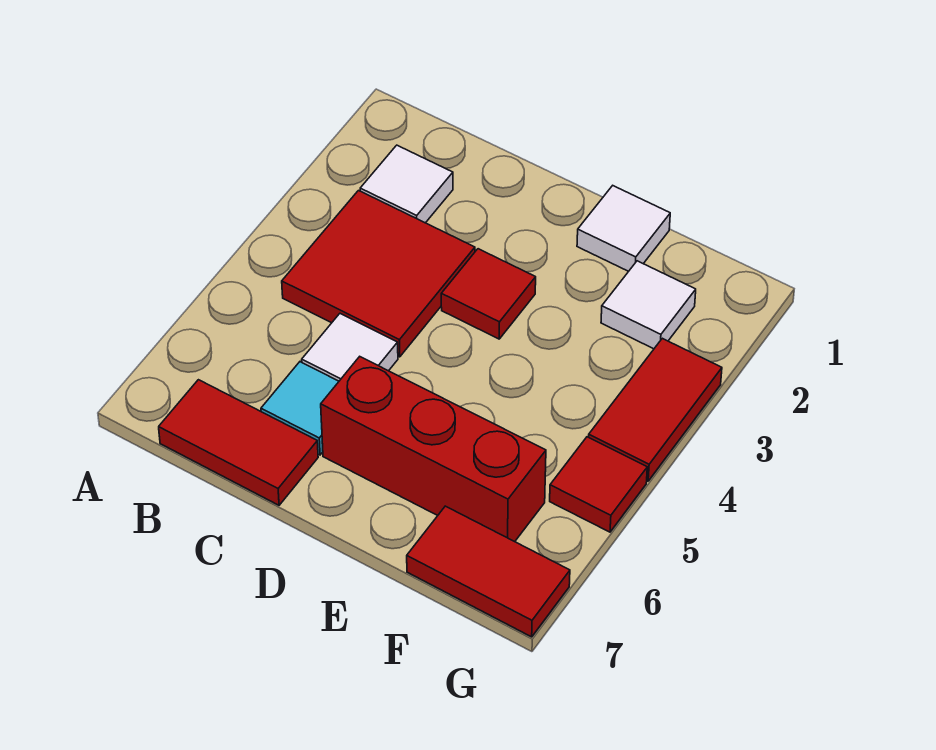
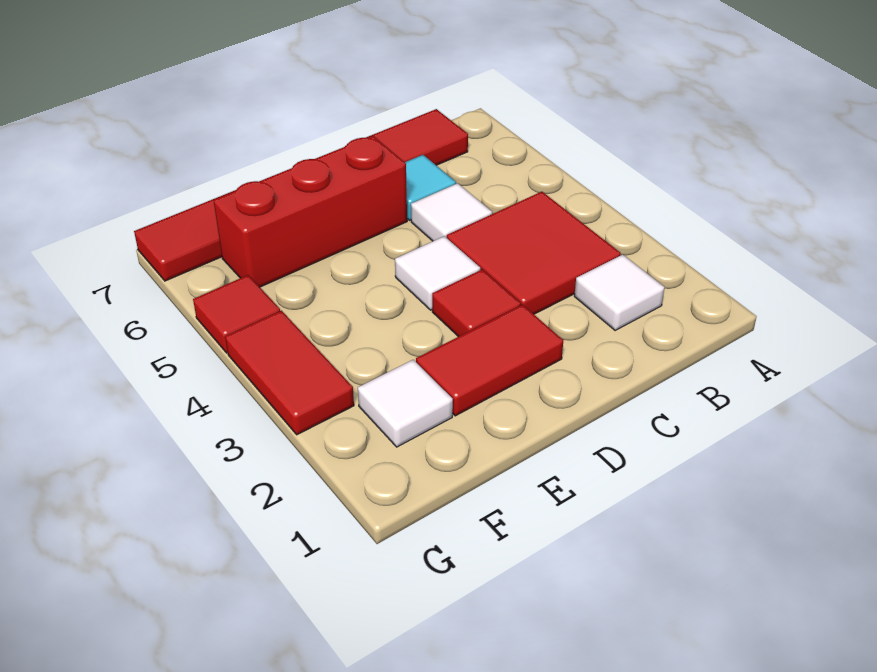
none -> red 1x2 tile [416,305,563,416]
white 1x1 tile [577,186,670,271] -> white 1x1 tile moved to [395,236,480,310]

